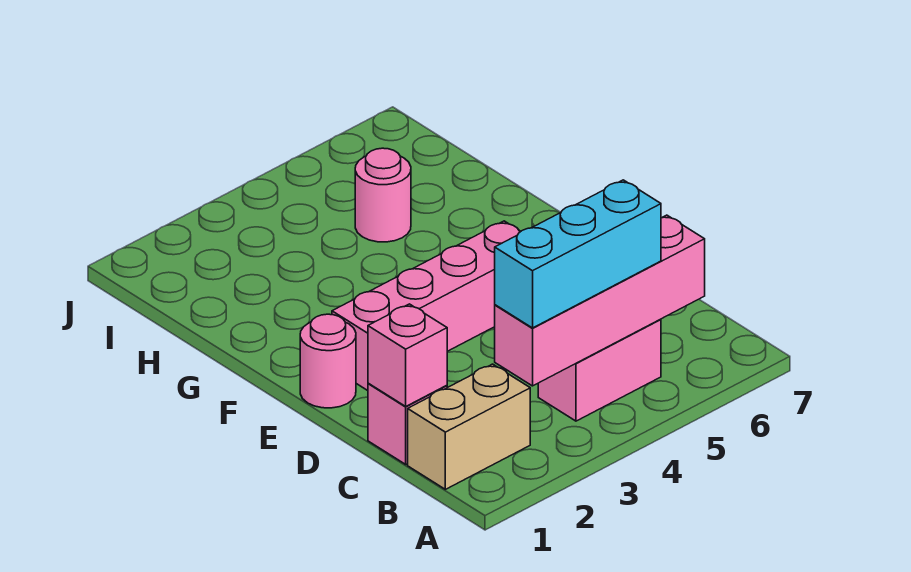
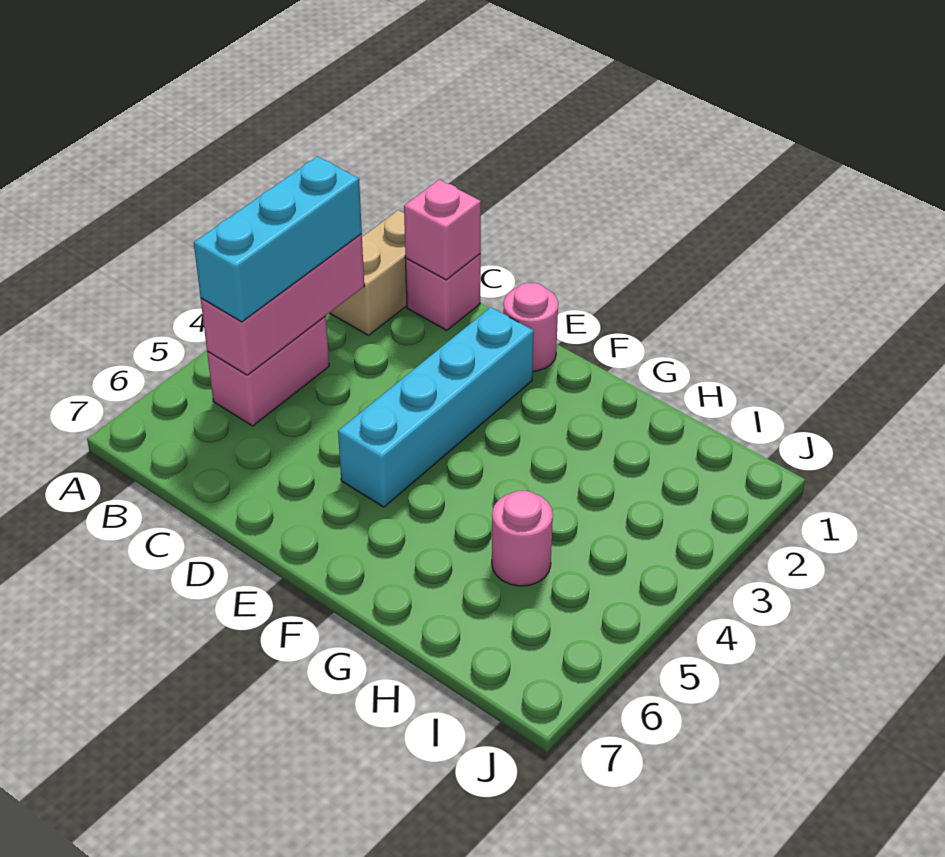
pink 1x4 brick [495,215,705,386] -> pink 1x3 brick [201,234,364,375]
pink 1x4 brick [332,221,521,391] -> cyan 1x4 brick [338,307,534,507]

